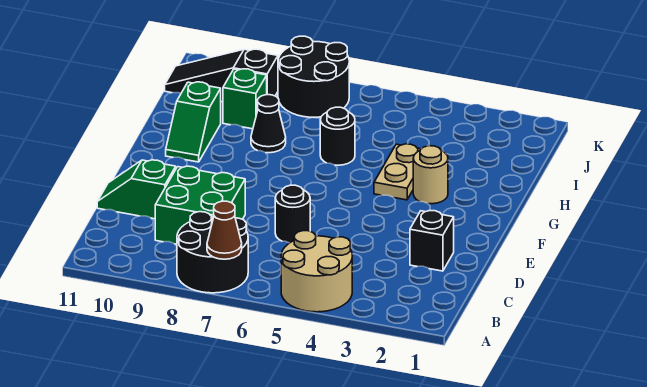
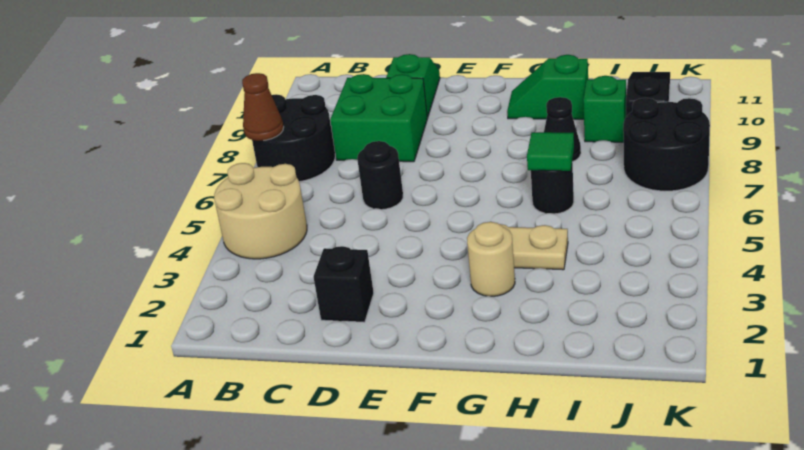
none -> green 1x1 tile [527,132,574,171]

